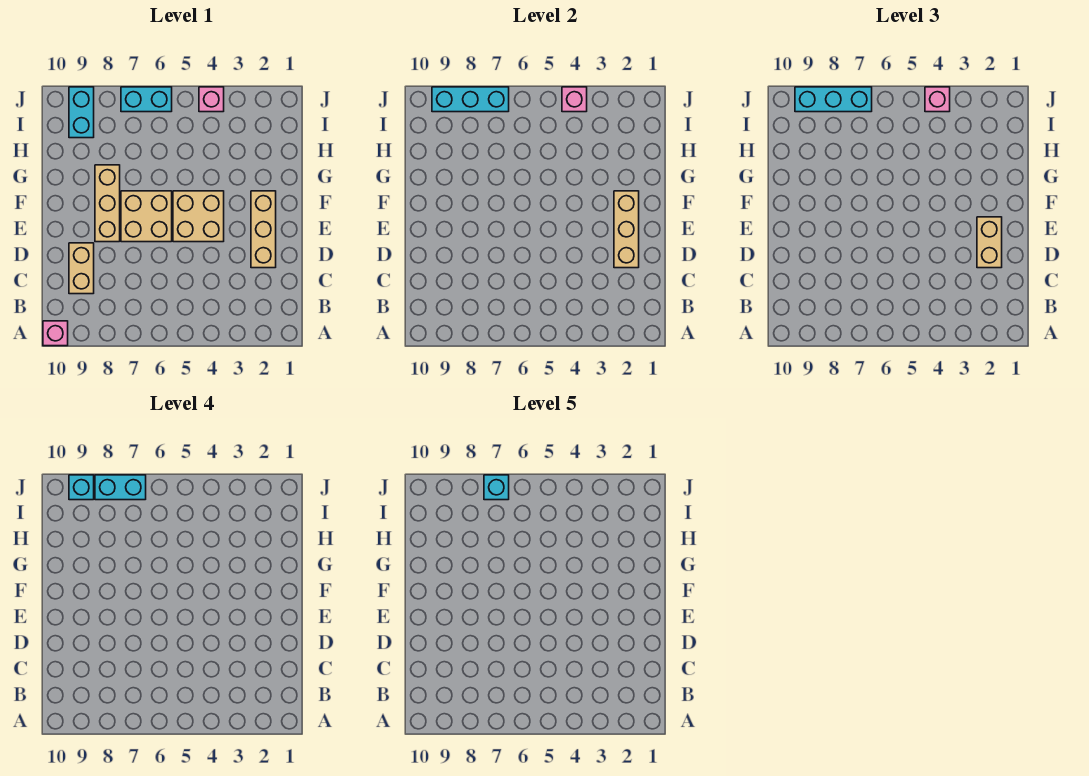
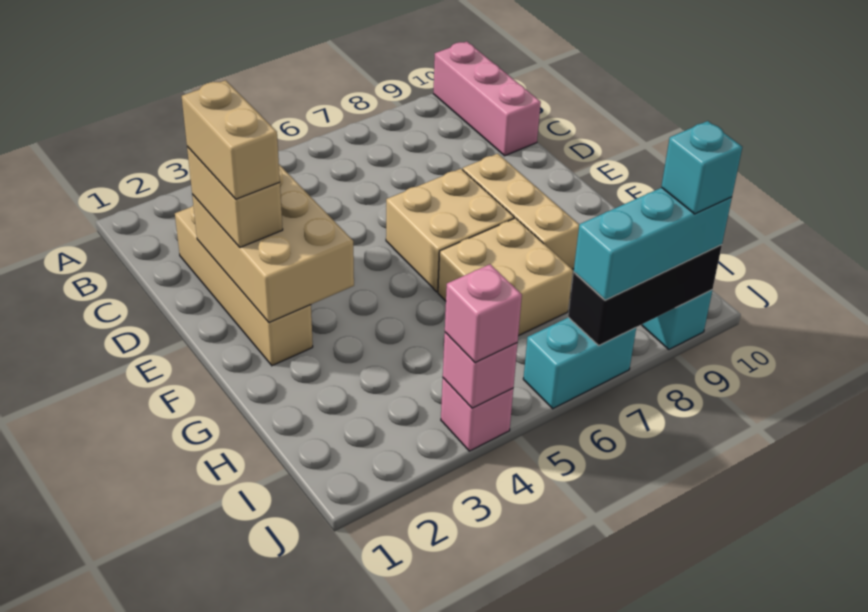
pink 1x1 brick [43,321,68,346] -> pink 1x3 brick [433,42,541,156]
tan 1x2 brick [69,243,94,294] -> tan 1x2 brick moved to [182,80,280,199]
tan 1x3 brick [251,191,276,268] -> tan 1x4 brick [175,206,313,366]
tan 1x3 brick [614,191,639,268] -> tan 2x3 brick [192,165,354,322]
tan 2x2 brick [173,191,224,242] -> tan 2x2 brick moved to [438,218,573,336]
cyan 1x3 brick [432,87,509,112] -> black 1x3 brick [568,245,722,346]
cyan 1x2 brick [95,475,146,500] -> none
cyan 1x1 brick [484,475,509,500] -> none

